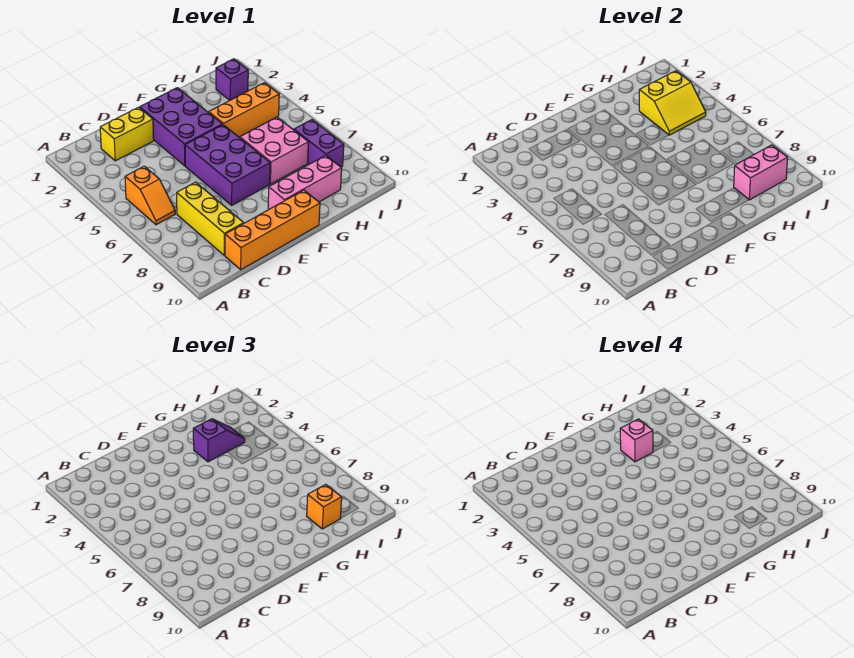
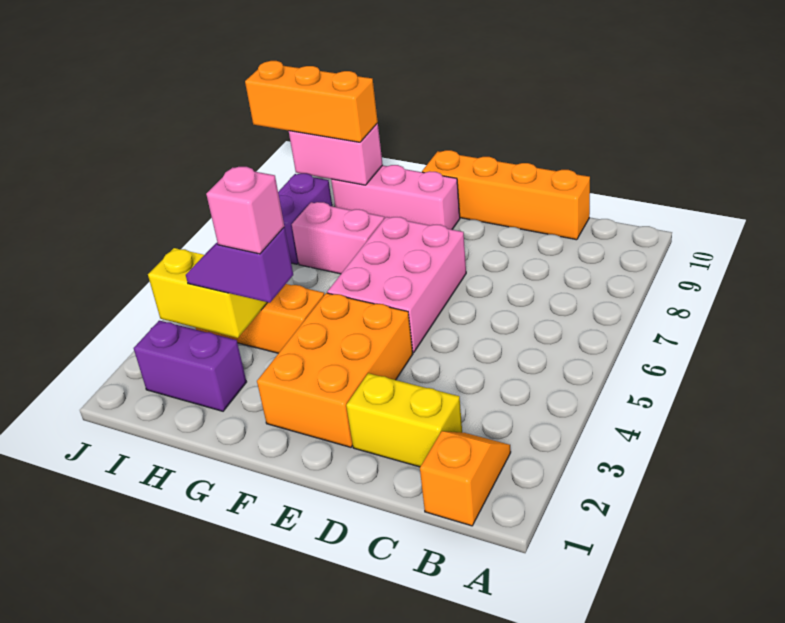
orange 1x2 slope [125,166,175,225] -> orange 1x2 slope moved to [420,431,511,526]
yellow 1x3 brick [177,182,244,255] -> none
purple 2x3 brick [140,88,222,166] -> orange 2x3 brick [257,293,413,447]
purple 2x3 brick [185,125,270,205] -> pink 2x3 brick [327,217,466,353]
pink 2x2 brick [240,117,309,184] -> pink 1x2 brick [292,202,384,274]
orange 1x1 brick [307,484,342,529] -> orange 1x3 brick [245,61,378,142]
purple 1x1 brick [216,59,248,100] -> purple 1x2 brick [134,321,246,411]

